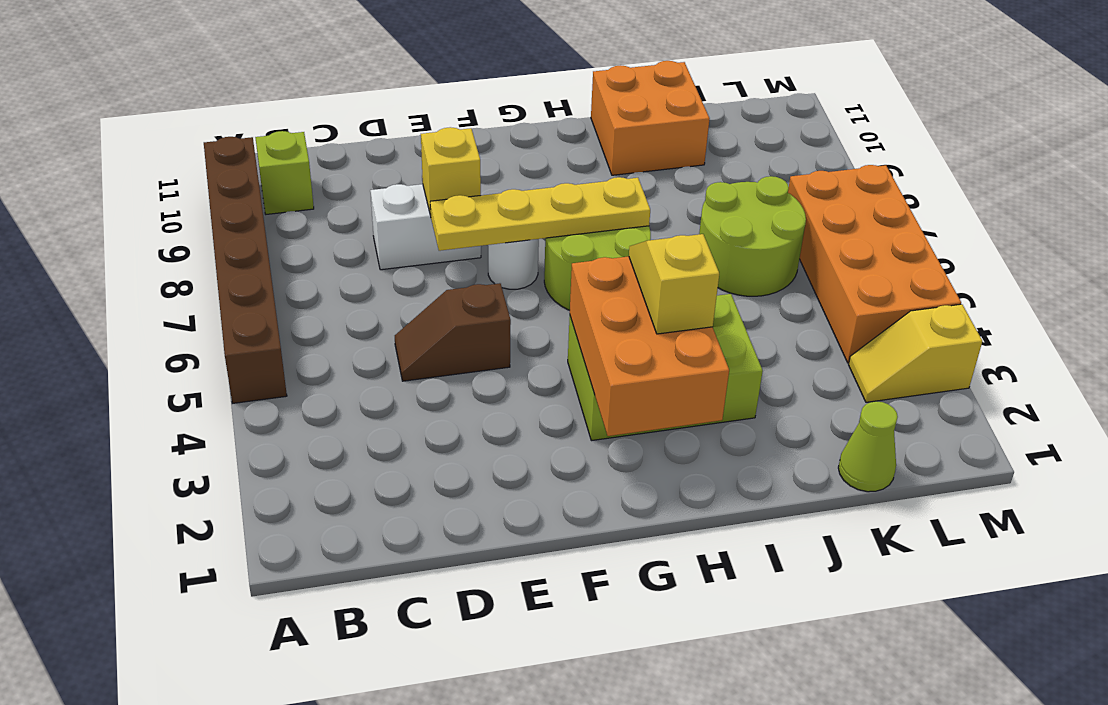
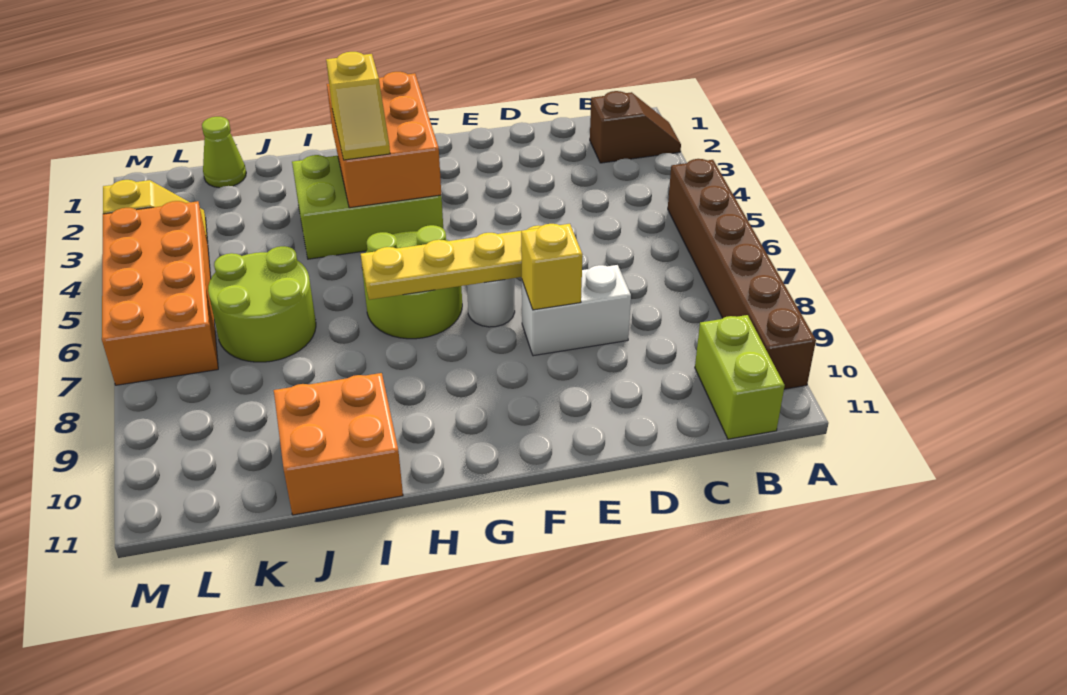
lime 1x1 brick [255,131,314,214] -> lime 1x2 brick [695,315,785,439]
brown 1x2 slope [395,283,511,381] -> brown 1x2 slope moved to [590,91,681,163]

